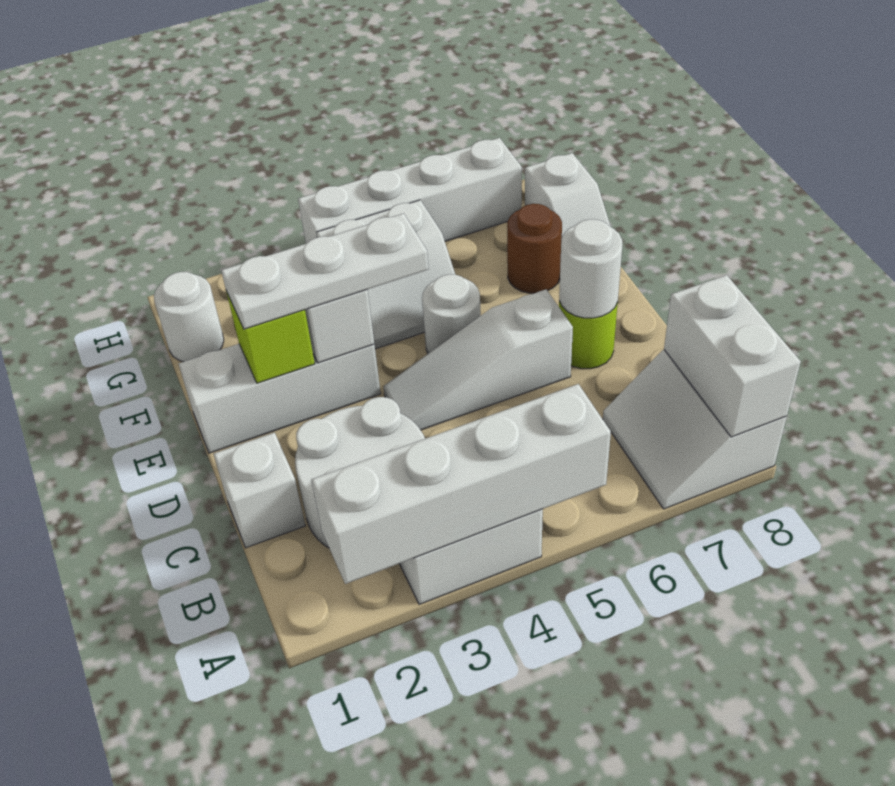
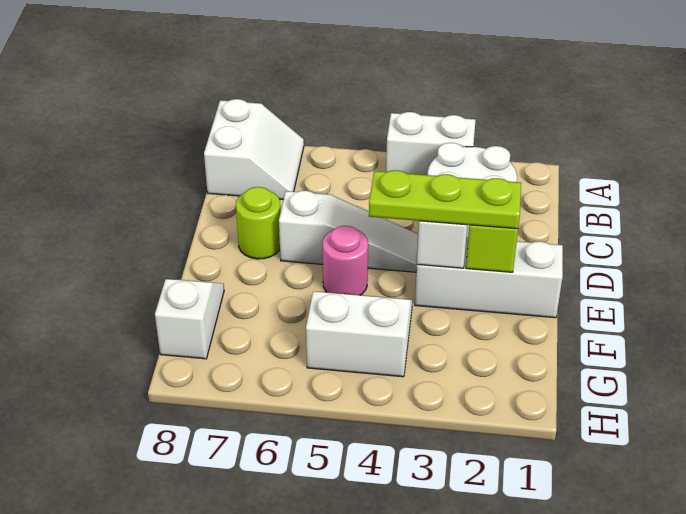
white 1x4 brick [311,384,611,584] -> none
white 1x2 brick [664,275,801,437] -> none
white 1x1 brick [214,433,305,548] -> none
white 1x1 round brick [559,219,622,318] -> none
white 1x3 plate [221,213,429,329] -> lime 1x3 plate [369,170,521,229]
white 1x1 round brick [422,274,481,354] -> pink 1x1 round brick [323,226,368,295]
brown 1x1 round brick [507,204,562,293] -> none
white 1x1 round brick [154,272,224,362] -> none
white 1x4 brick [298,138,522,243] -> none

